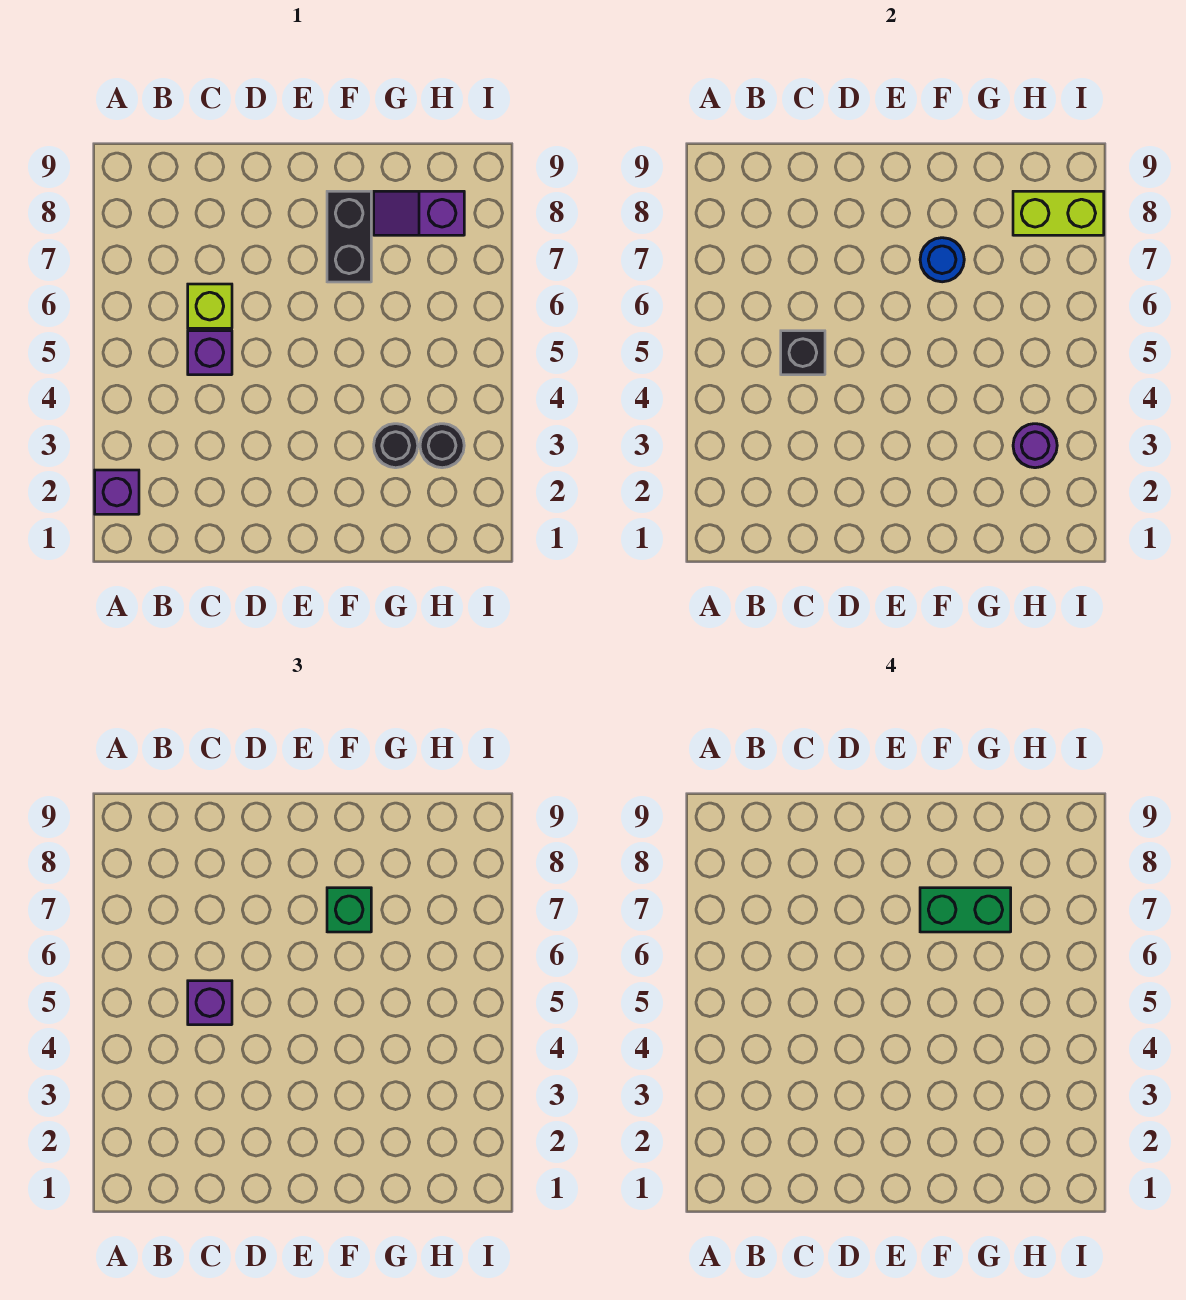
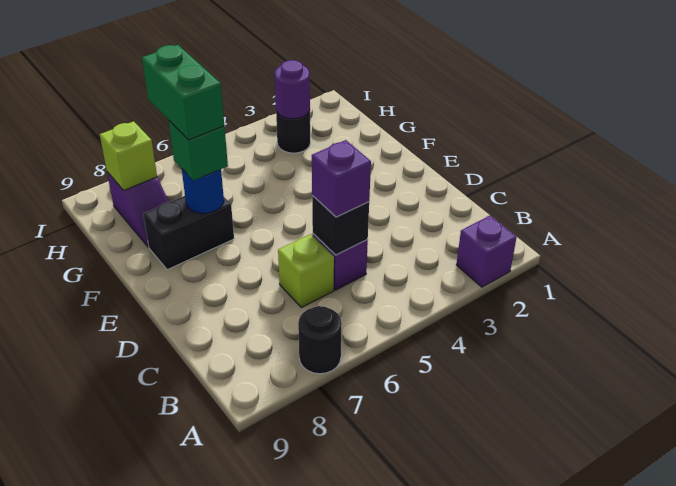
black 1x1 round brick [374,424,418,468] -> black 1x1 round brick moved to [298,306,342,374]
lime 1x2 brick [1013,191,1104,235] -> lime 1x1 brick [100,121,157,190]

